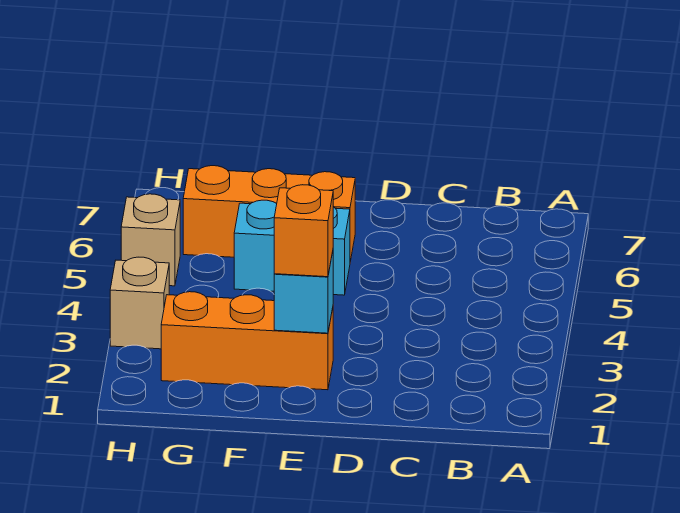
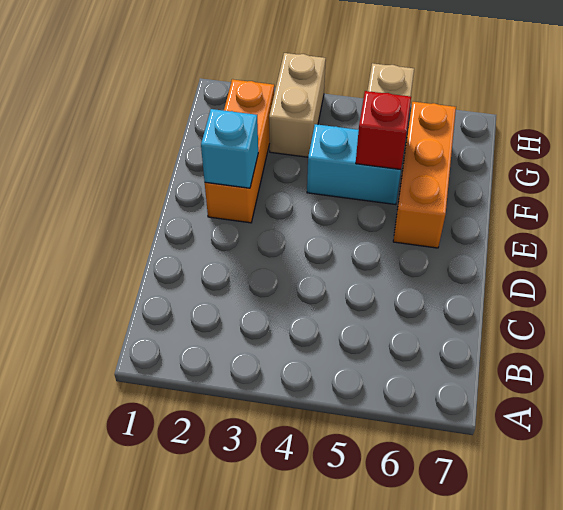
orange 1x1 brick [274,185,333,277] -> none
cyan 1x2 brick [234,200,350,295] -> cyan 1x2 brick turned to [307,124,401,205]
none -> red 1x1 brick [356,91,411,170]
tan 1x1 brick [110,257,169,349] -> tan 1x2 brick [269,53,326,157]

